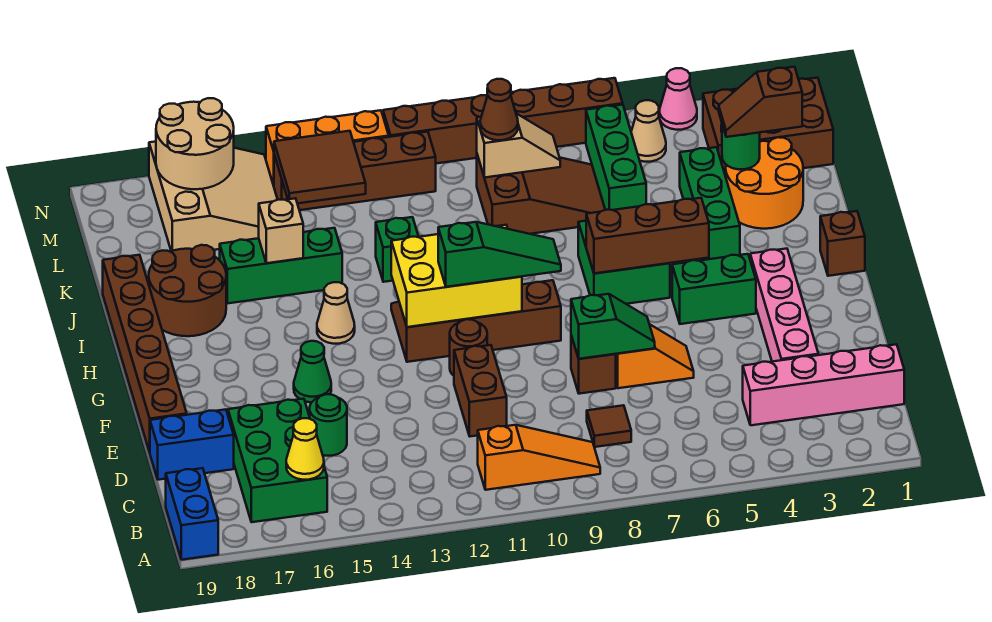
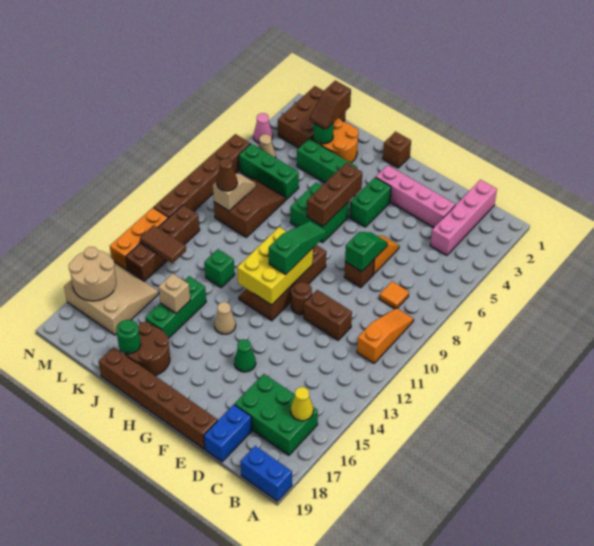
brown 1x1 tile [587,405,631,447] -> orange 1x1 tile [379,281,409,309]
green 1x1 round brick [310,394,347,456] -> green 1x1 round brick moved to [116,320,141,354]
brown 2x2 tile [274,131,366,203] -> brown 1x2 tile [140,225,186,263]

